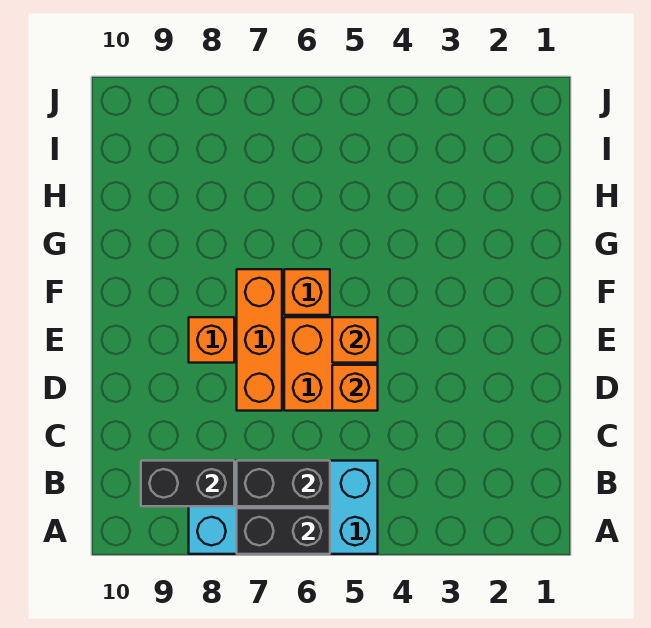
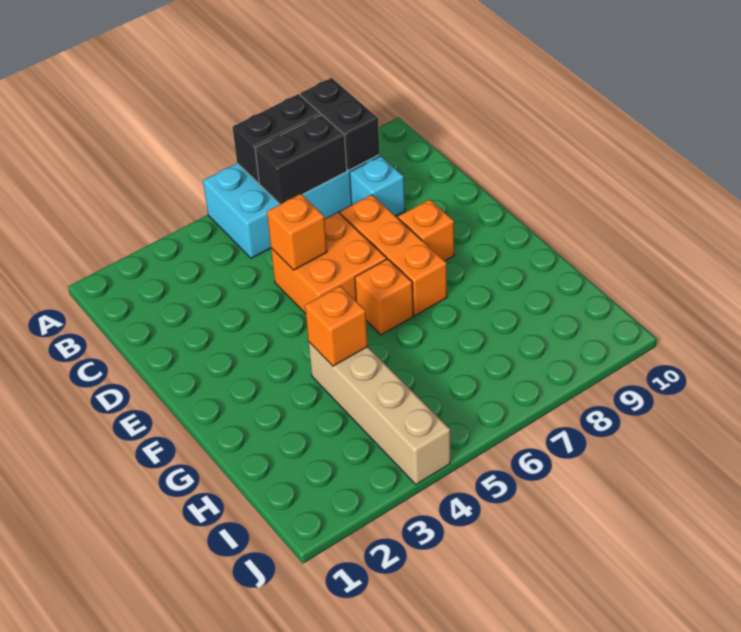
black 1x2 brick [141,461,234,506] -> black 1x2 brick turned to [300,78,379,170]
none -> cyan 1x1 brick [350,156,405,216]
orange 1x1 brick [332,317,378,363] -> orange 1x1 brick moved to [305,286,368,366]
none -> tan 1x4 brick [309,342,450,484]

